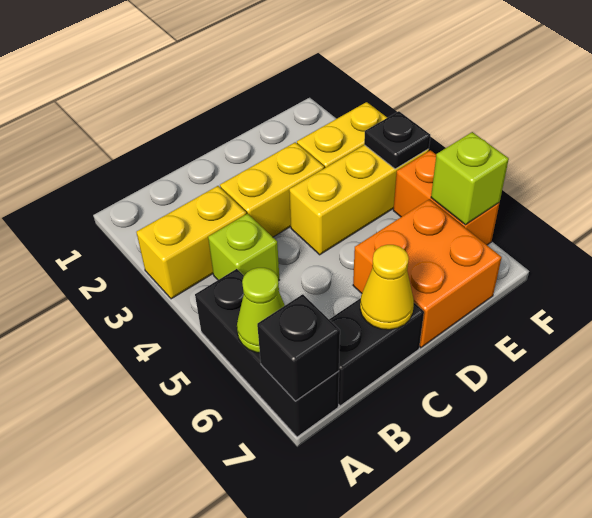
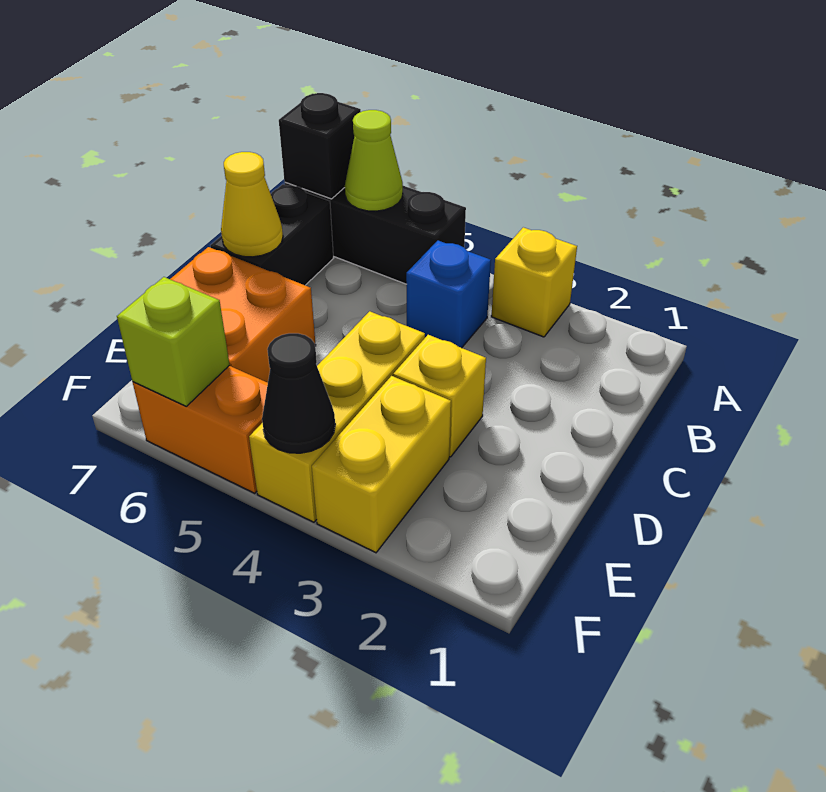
yellow 1x2 brick [136,186,246,299] -> yellow 1x1 brick [491,227,577,337]
lime 1x1 brick [208,214,279,281] -> blue 1x1 brick [406,241,491,348]
yellow 1x2 brick [220,142,324,237] -> yellow 1x1 brick [393,335,486,457]
black 1x1 plate [364,111,430,169] -> black 1x1 cone [262,333,335,453]

